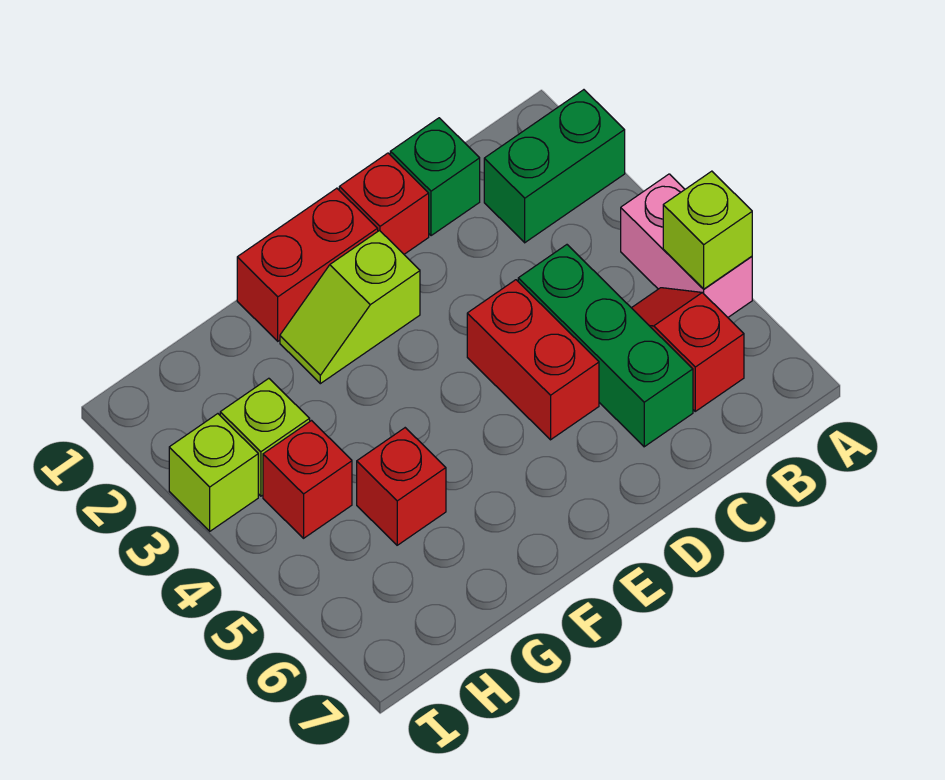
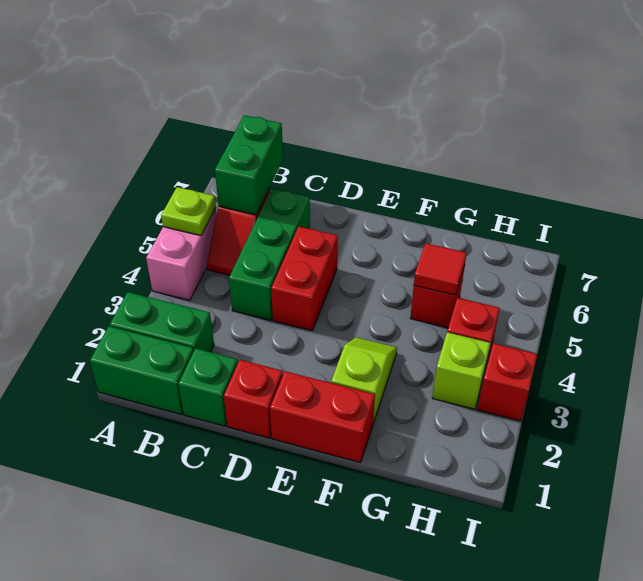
none -> green 1x2 brick [90,326,194,414]
lime 1x1 brick [663,171,752,289] -> lime 1x1 plate [161,187,216,235]
none -> green 1x2 brick [215,115,283,215]
lime 1x2 slope [280,231,420,384] -> lime 1x2 slope turned to [331,337,397,423]
none -> red 1x1 tile [414,243,467,295]
lime 1x1 brick [169,414,258,531] -> red 1x1 brick [477,343,537,421]

